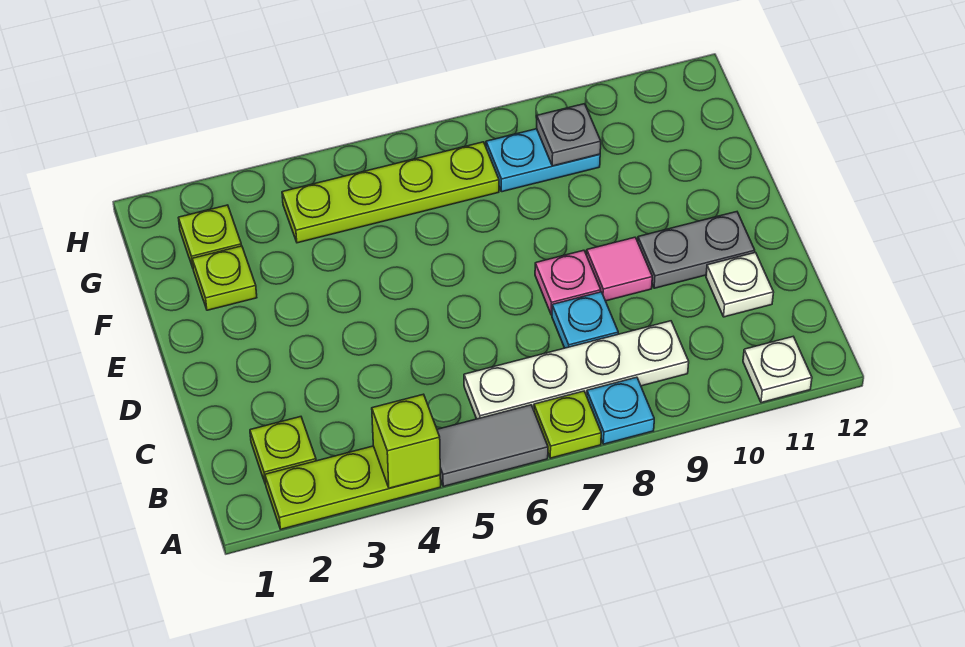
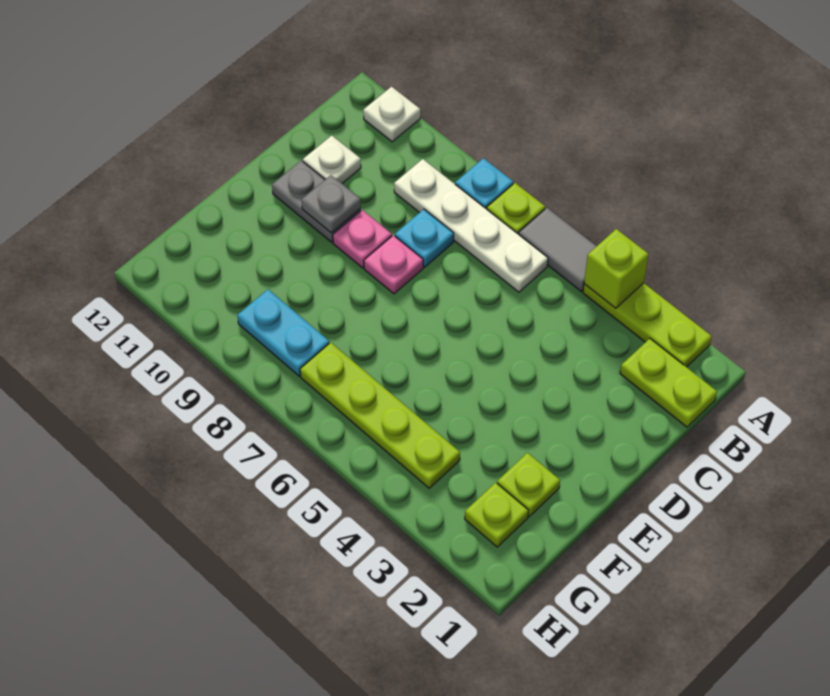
lime 1x1 plate [250,417,316,484] -> lime 1x2 plate [620,338,717,427]
pink 1x1 tile [587,237,652,301] -> pink 1x1 plate [333,210,392,268]
grey 1x1 plate [537,104,601,166] -> grey 1x1 plate moved to [301,175,361,233]

